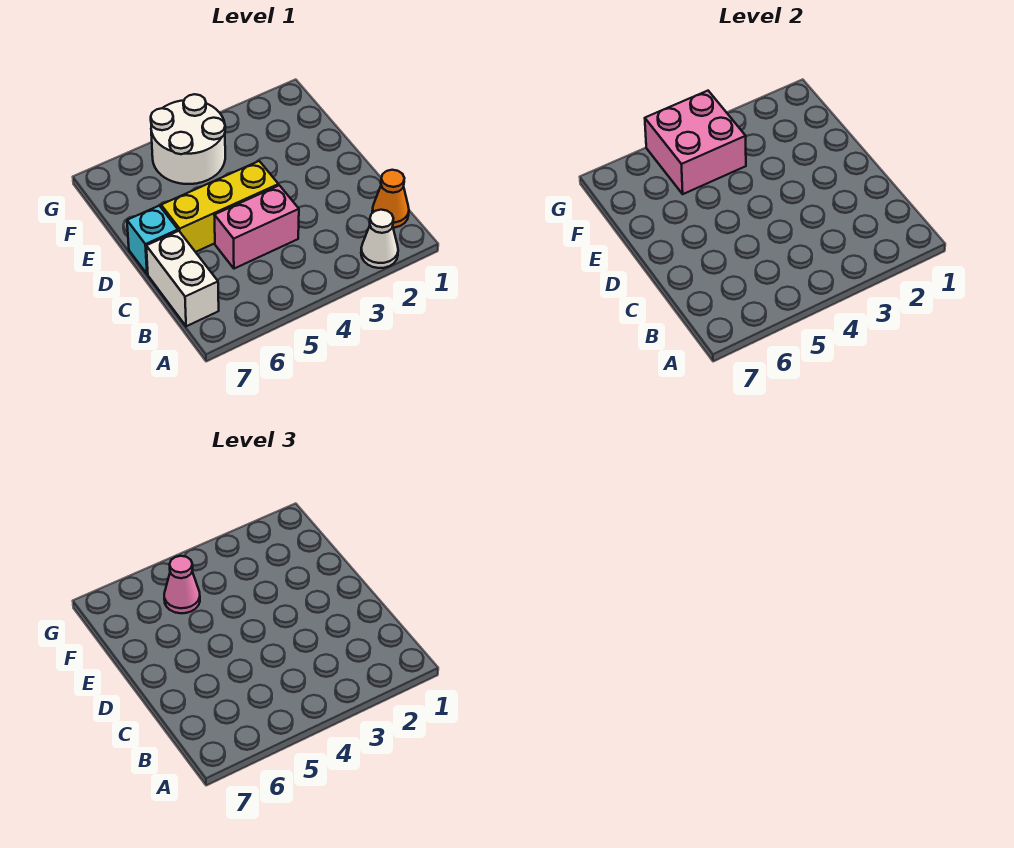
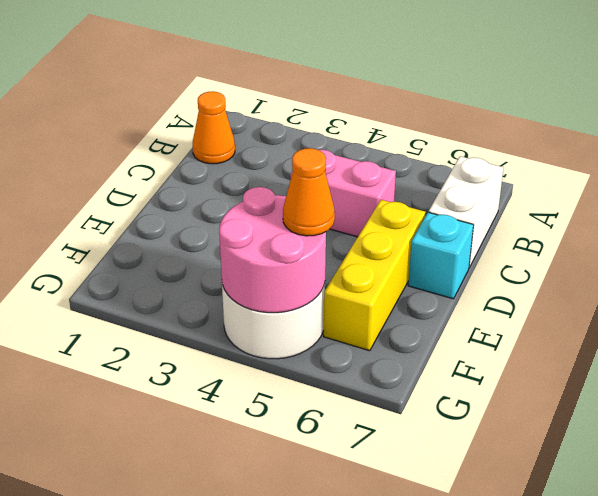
white 1x1 cone [361,210,398,268] -> none
yellow 1x3 brick [161,161,279,252] -> yellow 1x3 brick turned to [324,200,426,351]
pink 2x2 brick [645,91,746,194] -> pink 2x2 round brick [219,187,326,313]
pink 1x1 cone [164,556,200,613] -> orange 1x1 cone [283,148,335,236]

